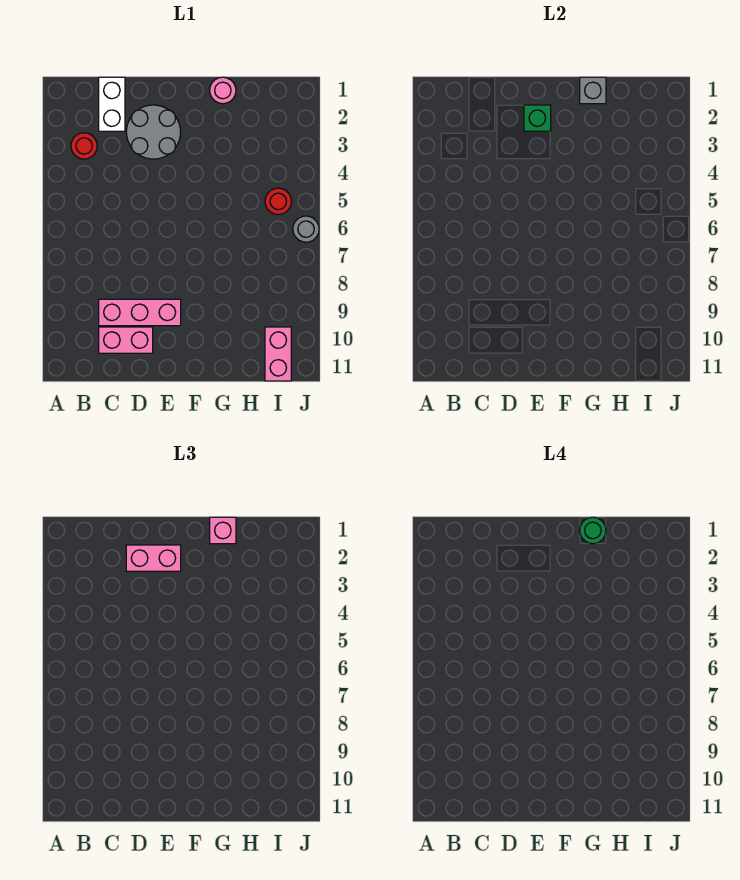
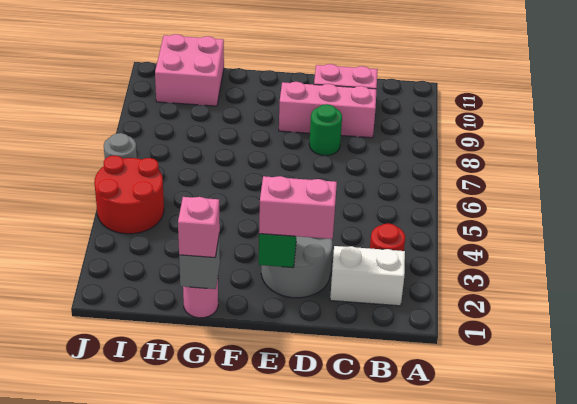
white 1x2 brick [99,77,125,131] -> white 1x2 brick turned to [330,246,405,306]
green 1x1 round brick [580,517,606,544] -> green 1x1 round brick moved to [309,104,342,156]
red 1x1 round brick [265,188,291,215] -> red 2x2 round brick [94,155,164,234]
pink 1x2 brick [265,327,291,381] -> pink 2x2 brick [155,34,224,106]

